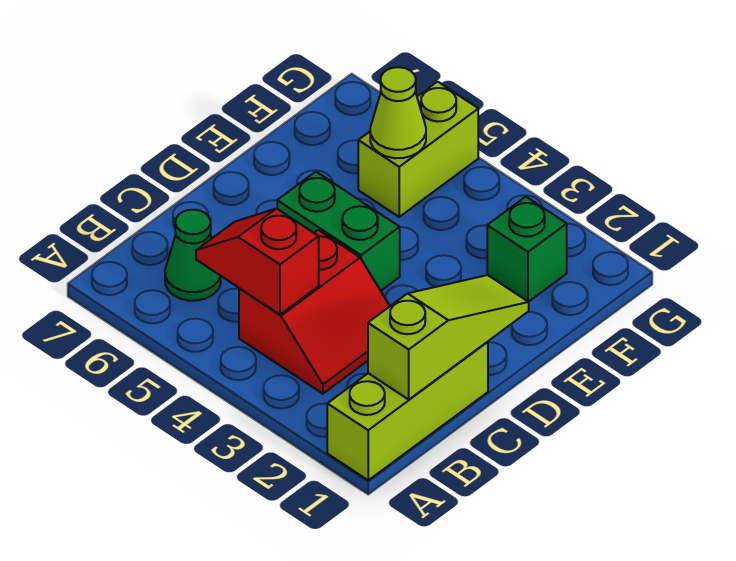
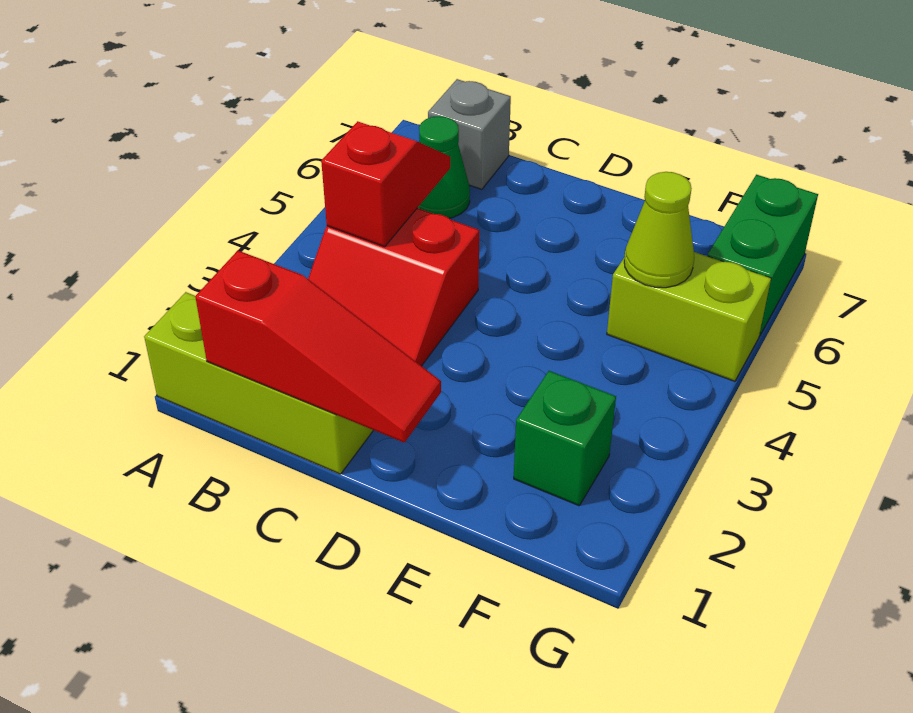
lime 1x3 slope [368,275,529,400] -> red 1x3 slope [195,251,441,442]
none -> grey 1x1 brick [428,79,511,190]
green 1x2 brick [277,172,400,291] -> green 1x2 brick moved to [707,175,818,336]

